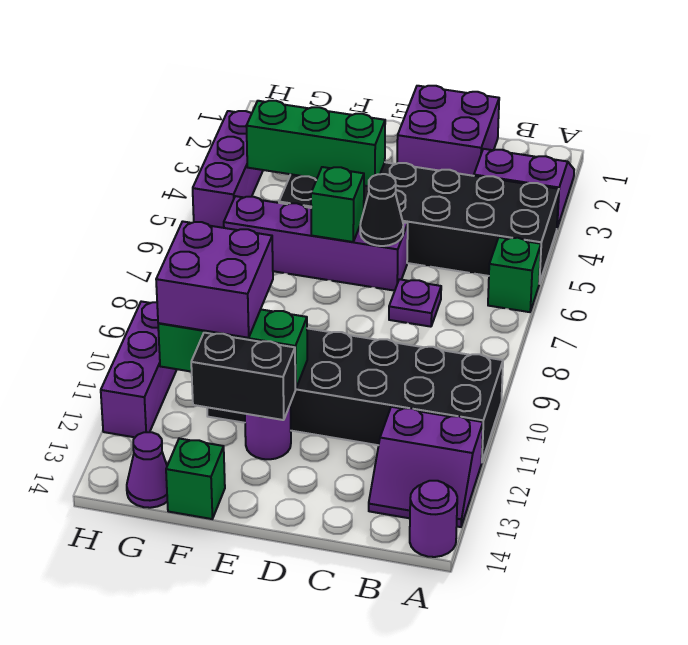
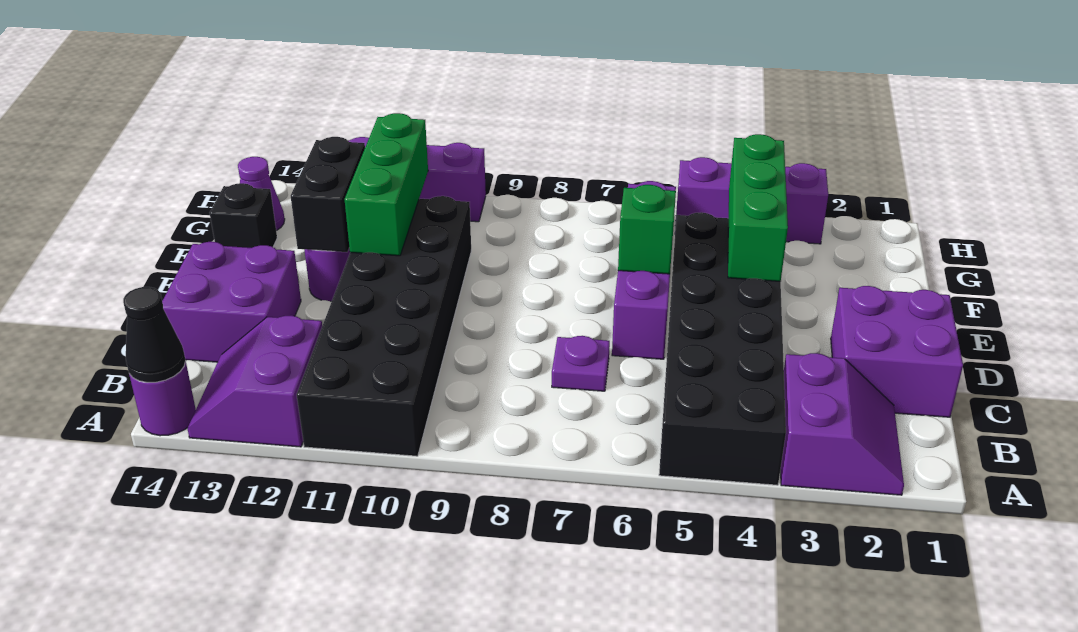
green 1x1 brick [488,237,541,312] -> none
black 1x1 cone [360,174,403,246] -> black 1x1 cone moved to [123,287,186,382]
purple 2x2 brick [156,221,273,338] -> purple 2x2 brick moved to [162,242,301,362]
green 1x1 brick [166,439,225,519] -> black 1x1 brick [210,183,277,248]

